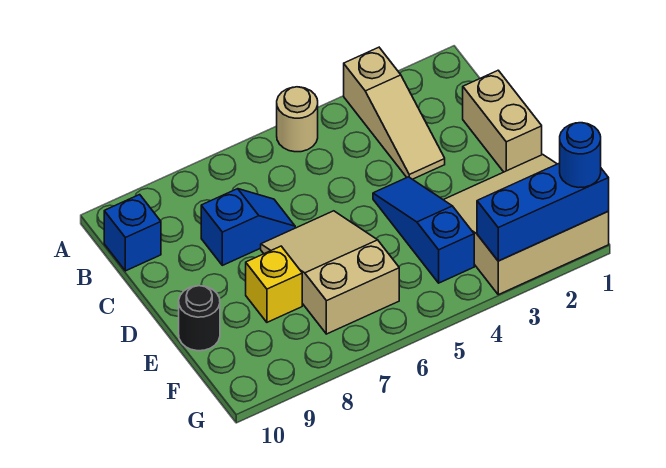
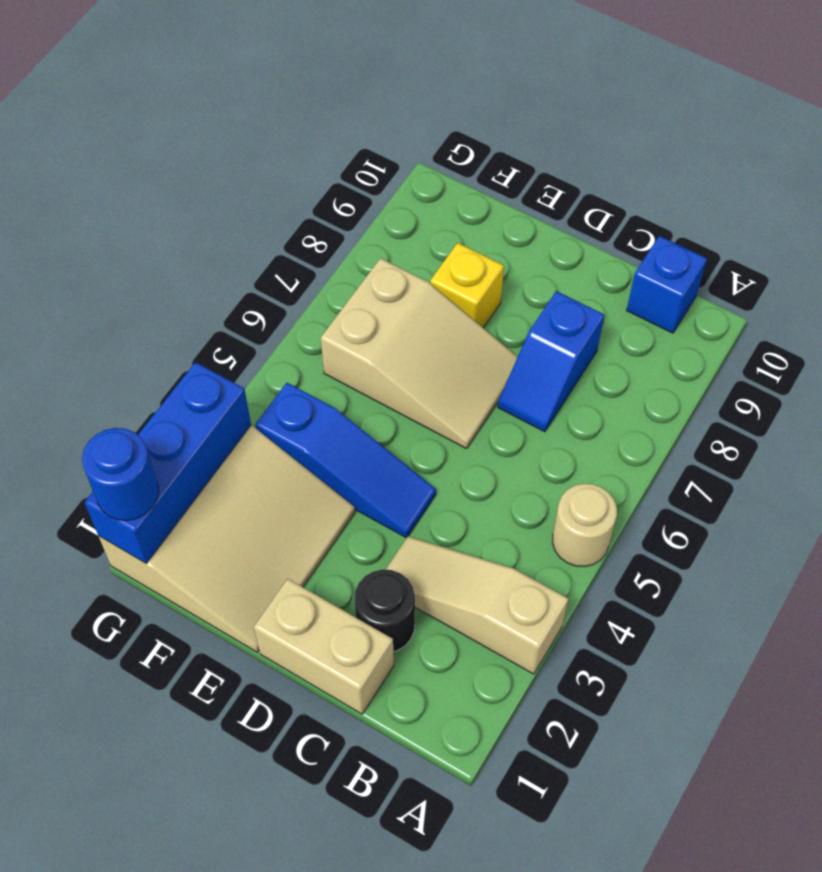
black 1x1 round brick [179,286,220,351] -> black 1x1 round brick moved to [354,569,415,652]

